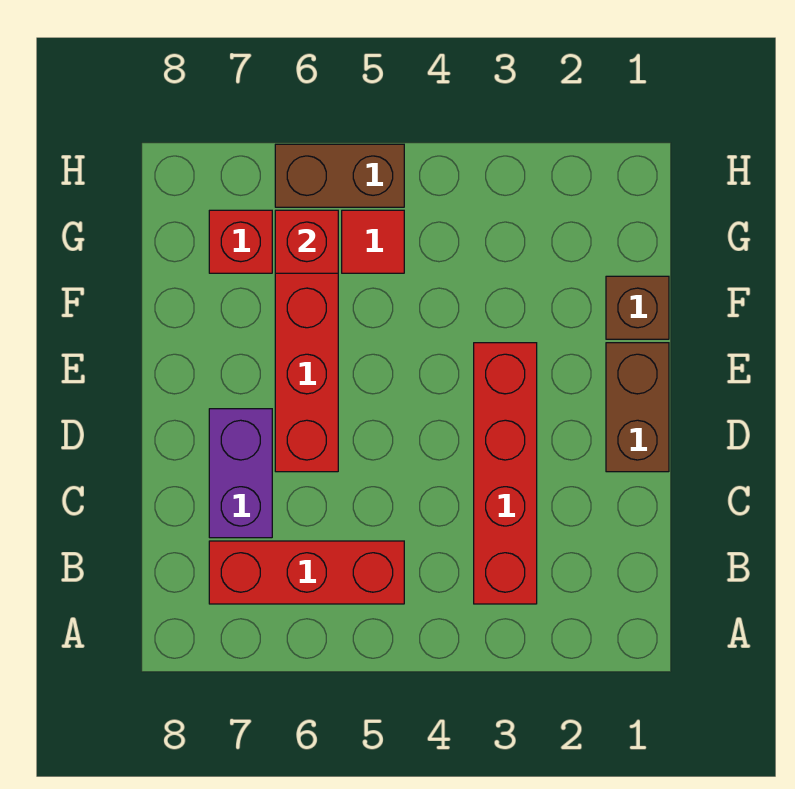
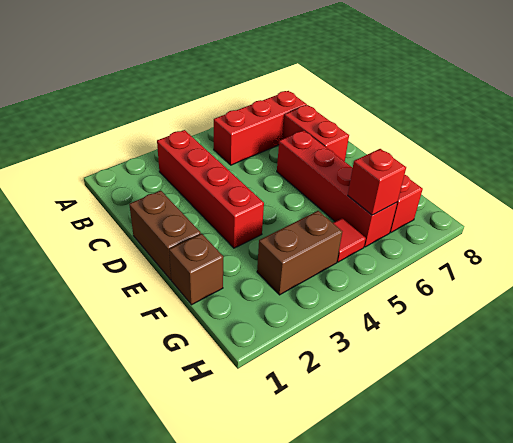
purple 1x2 brick [209,409,272,538] -> red 1x2 brick [283,105,349,161]
brown 1x2 brick [275,144,404,207] -> brown 1x2 brick moved to [257,211,342,295]

